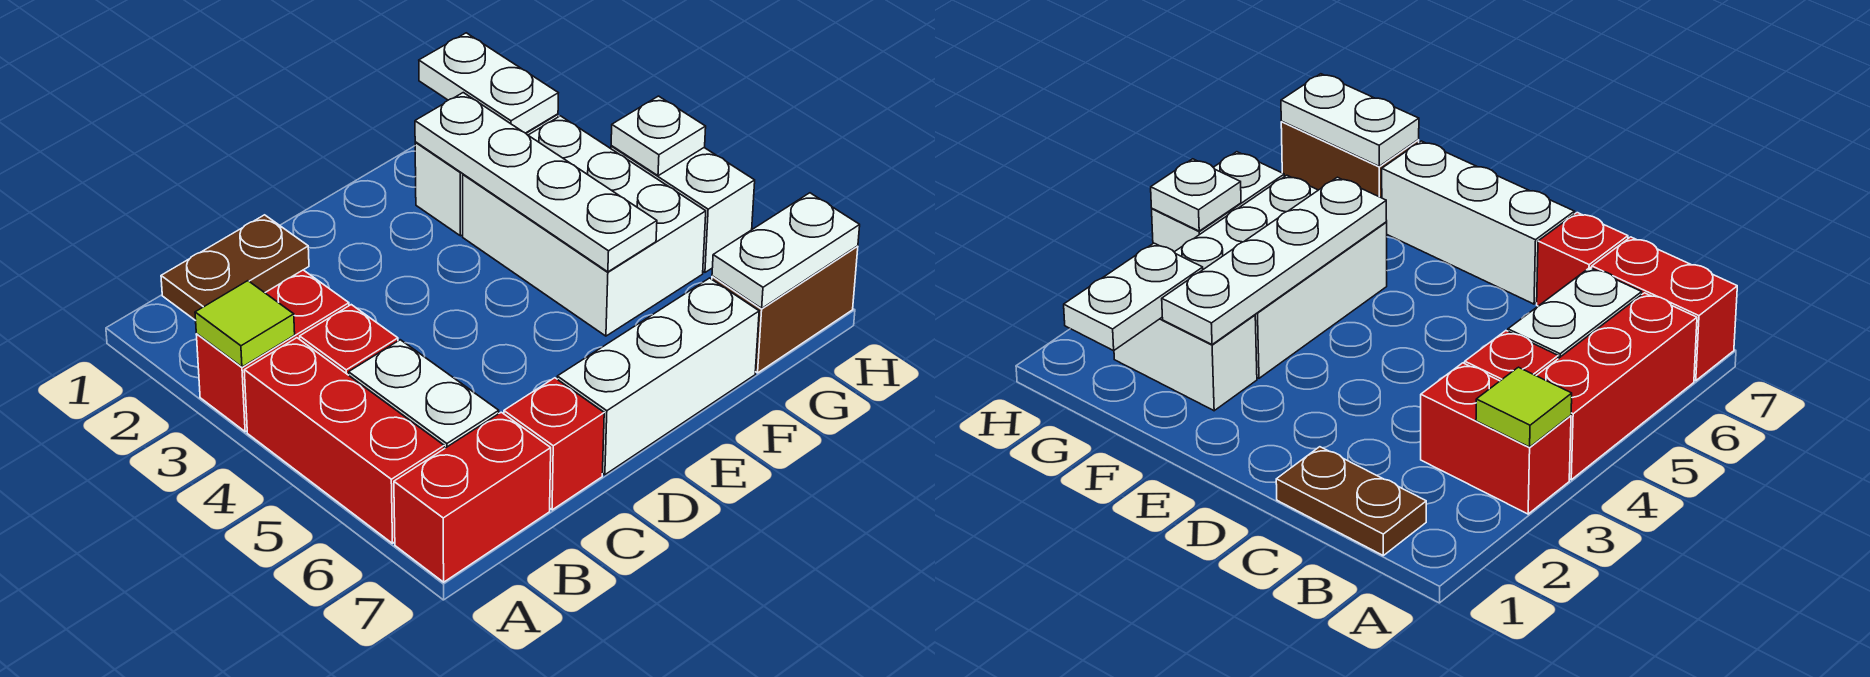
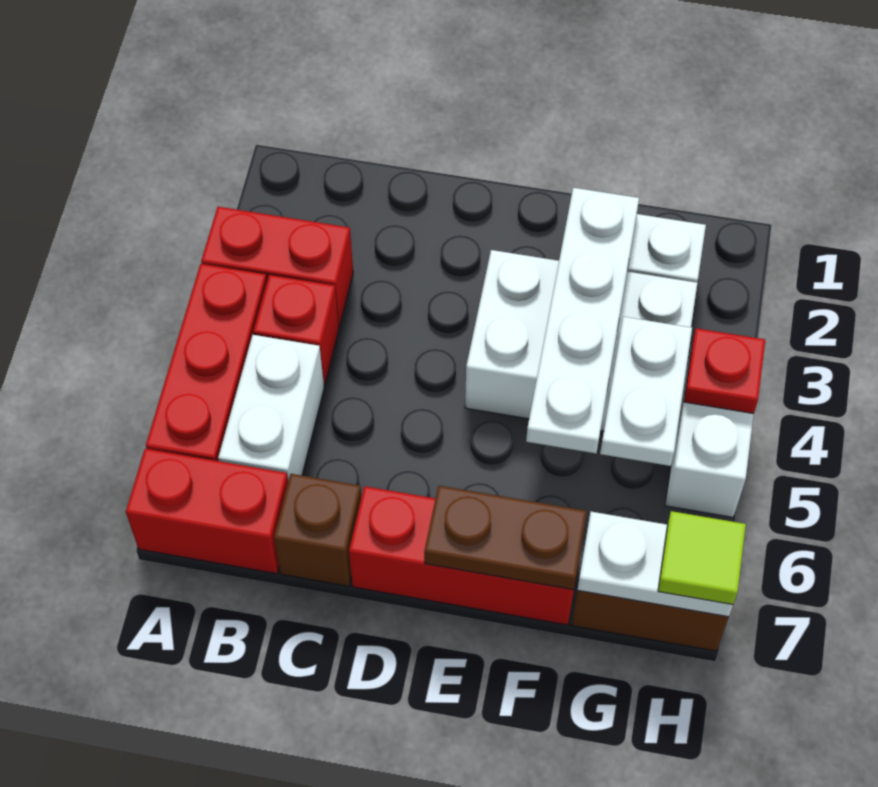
lime 1x1 tile [195,281,295,367] -> lime 1x1 tile moved to [658,511,746,604]
brown 1x2 plate [161,215,309,321] -> brown 1x2 plate moved to [424,486,587,590]
red 1x1 brick [504,378,604,510] -> brown 1x1 brick [274,474,361,586]
white 1x3 brick [557,278,759,475] -> red 1x3 brick [349,486,576,625]
white 2x3 brick [463,116,706,336] -> white 2x3 brick turned to [465,250,697,431]
white 1x2 plate [419,33,558,133] -> white 1x2 plate moved to [600,317,692,466]
white 1x1 plate [611,96,706,176] -> red 1x1 plate [684,328,765,414]

